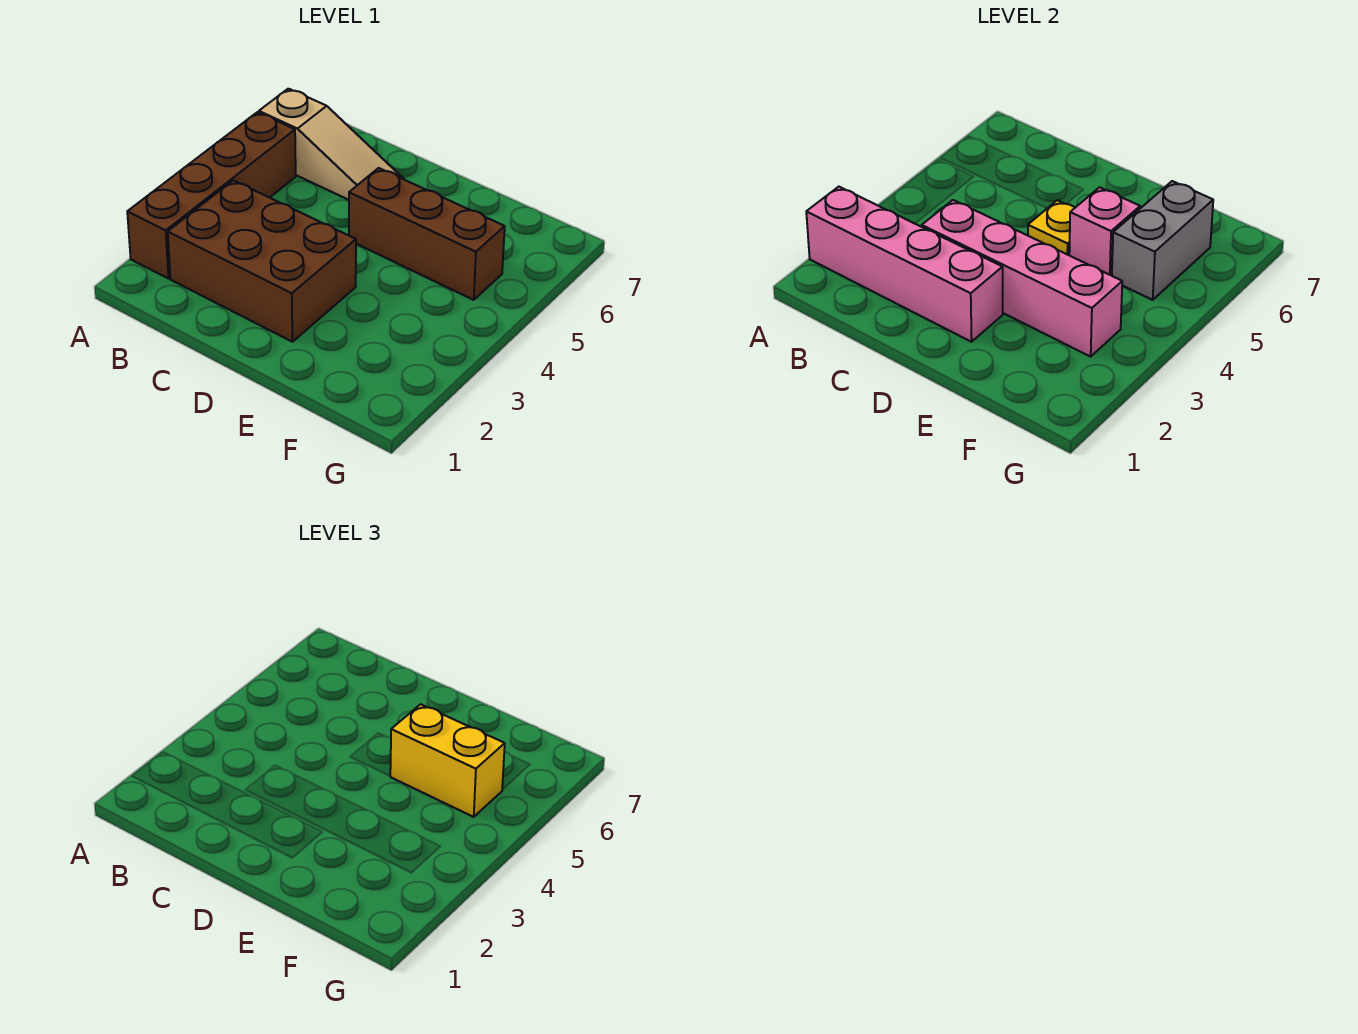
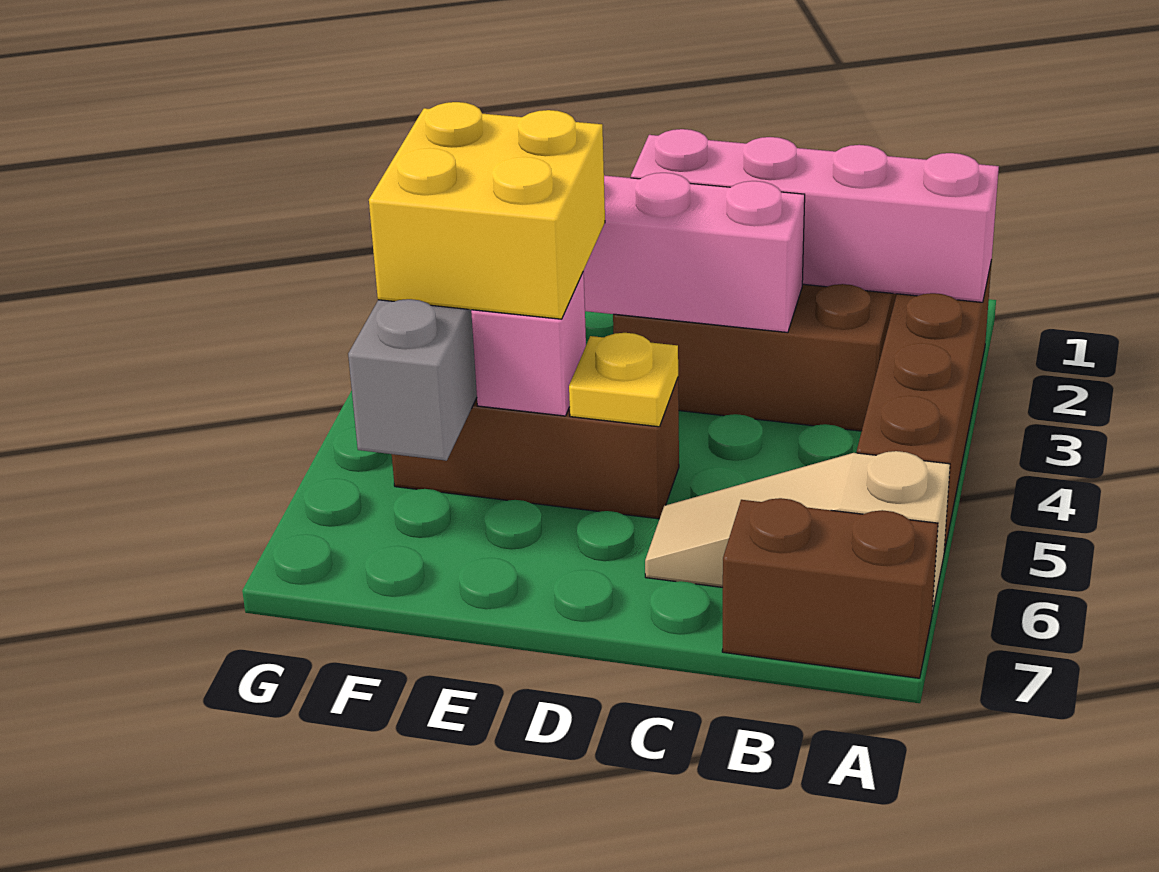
none -> brown 1x2 brick [722,498,938,678]
yellow 1x2 brick [390,704,505,817] -> yellow 2x2 brick [369,102,605,319]

